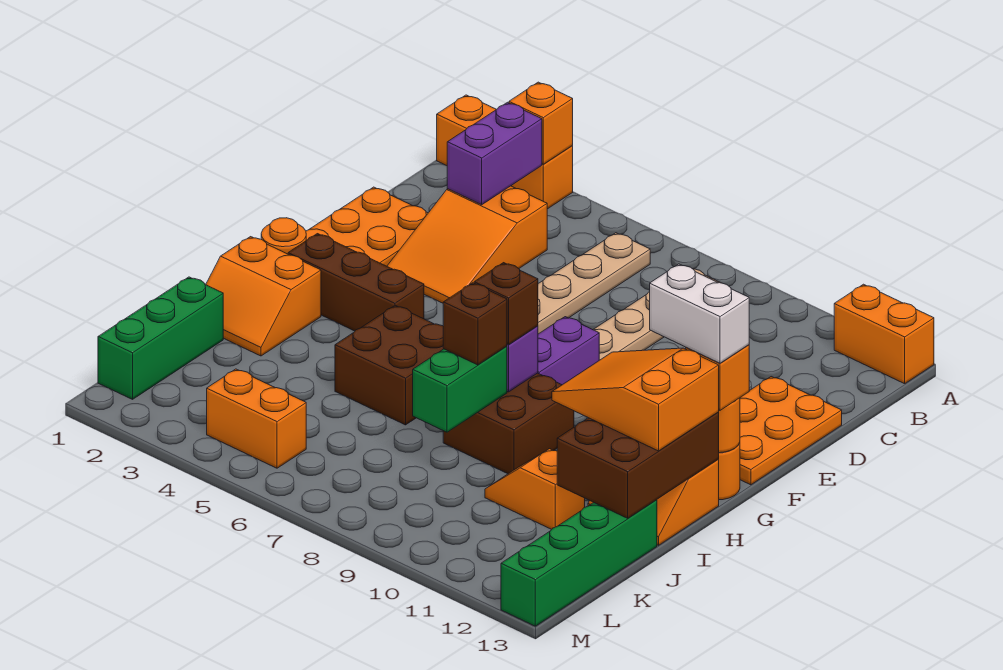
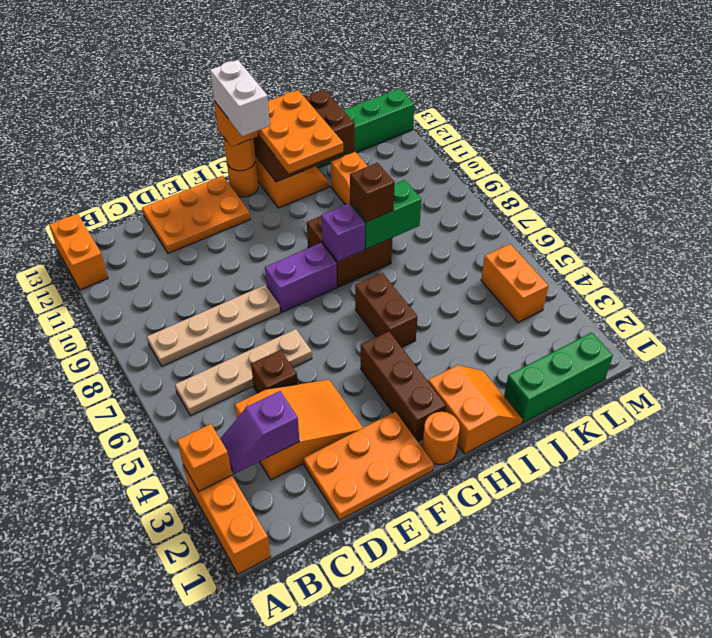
purple 1x2 brick [447,102,542,205] -> purple 1x2 slope [220,391,300,474]
brown 2x2 brick [335,305,443,425] -> brown 1x2 brick [355,273,417,347]
brown 1x1 brick [474,263,538,345] -> brown 1x1 brick moved to [251,350,298,393]
orange 2x3 slope [552,348,719,451] -> orange 2x3 plate [257,90,343,173]

